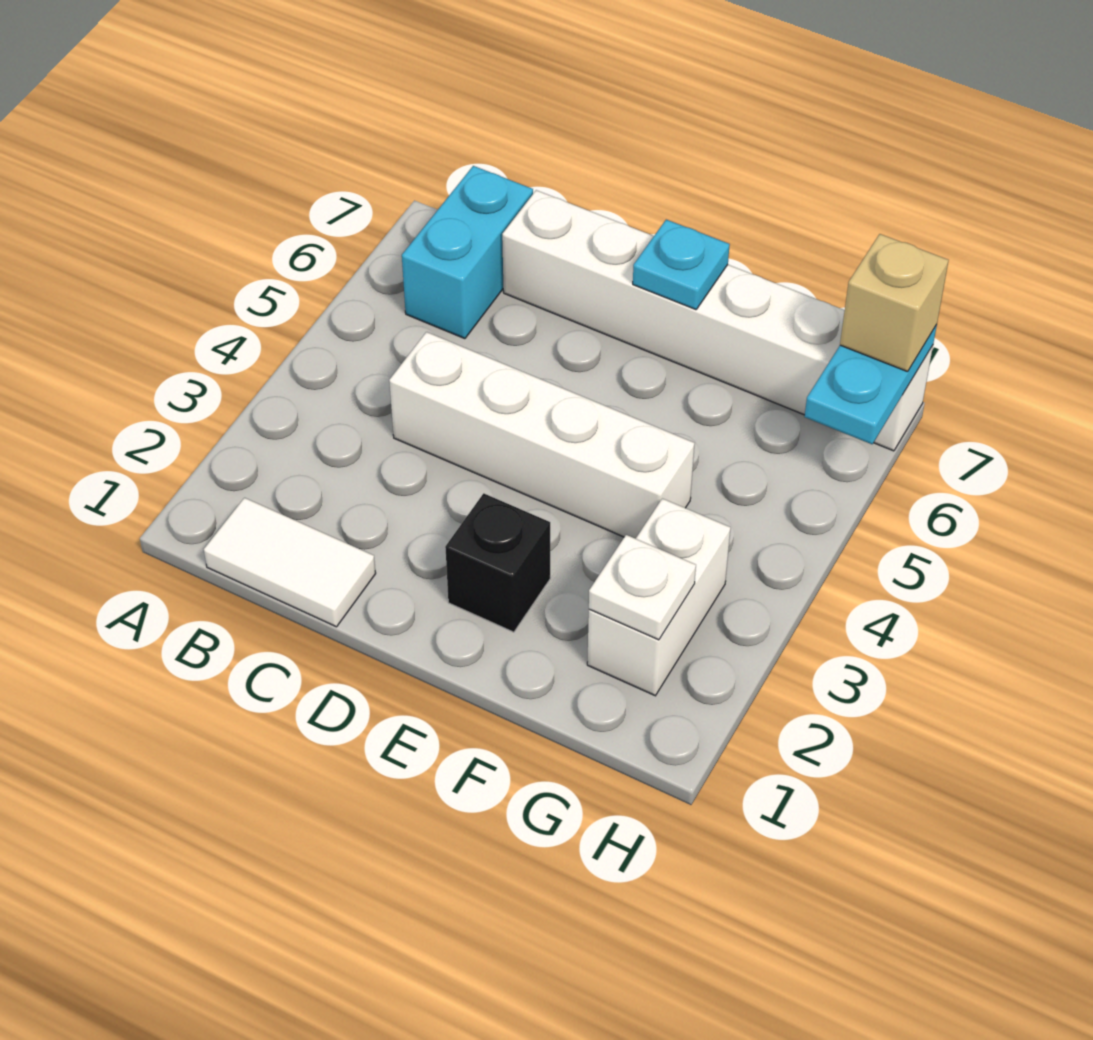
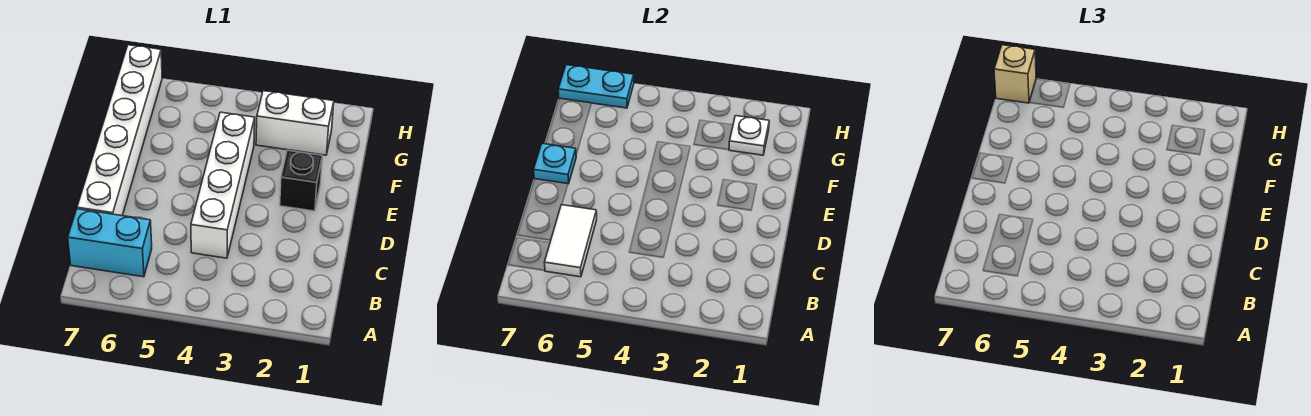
white 1x2 tile [204,498,376,627] -> white 1x2 tile moved to [544,205,597,277]

